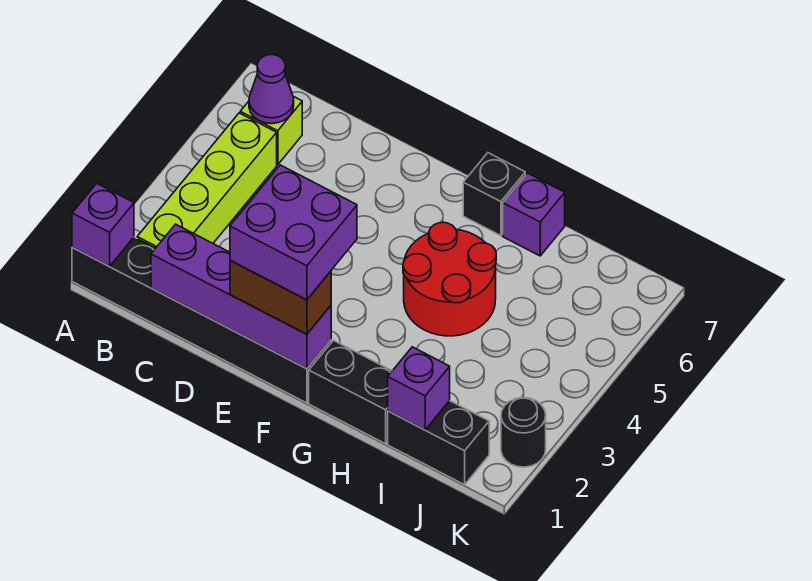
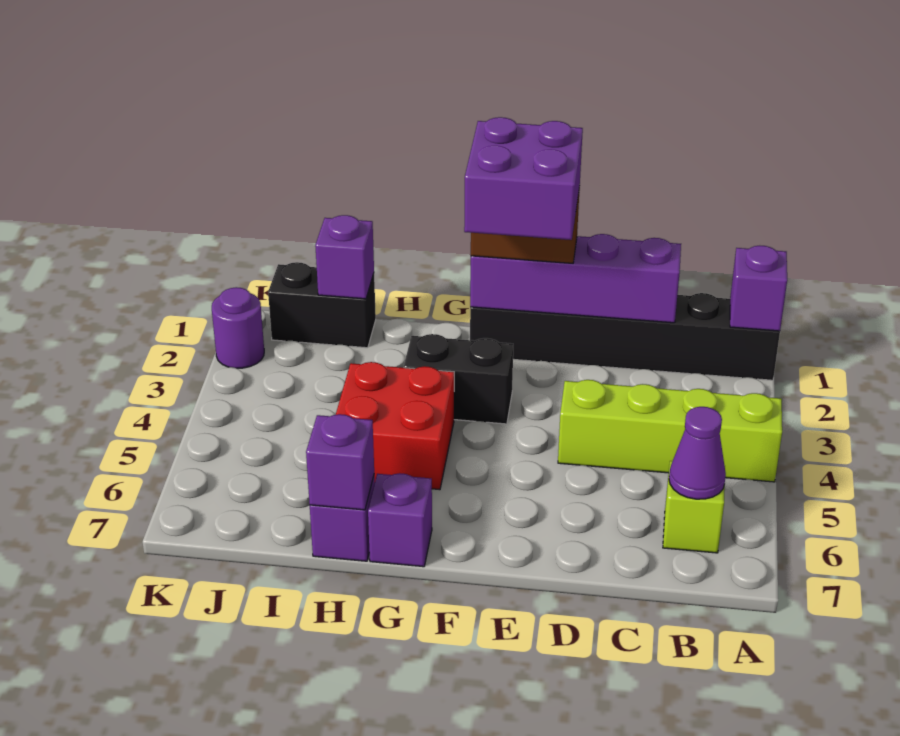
lime 1x4 brick [137,113,277,248] -> lime 1x4 brick turned to [558,380,782,482]
black 1x2 brick [309,340,392,444] -> black 1x2 brick moved to [404,334,513,424]
red 2x2 round brick [403,222,496,336] -> red 2x2 brick [336,362,454,490]
black 1x1 brick [463,153,525,236] -> purple 1x1 brick [368,473,432,567]
none -> purple 1x1 brick [306,414,374,510]
black 1x1 round brick [501,398,546,467] -> purple 1x1 round brick [212,287,264,368]

